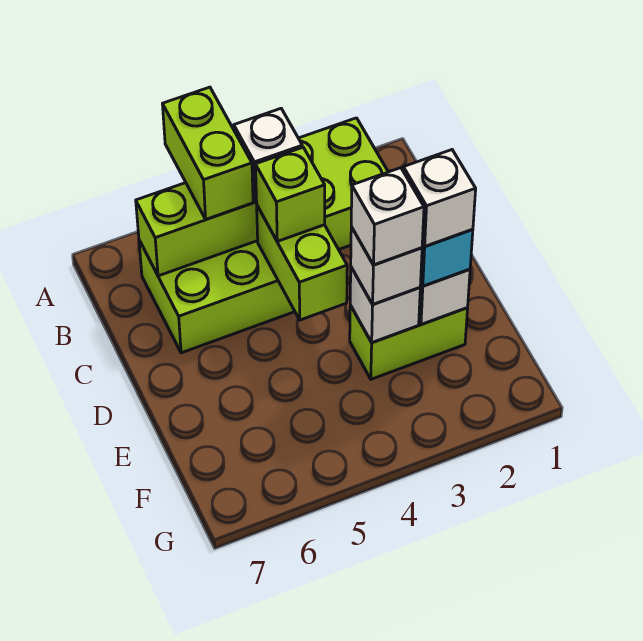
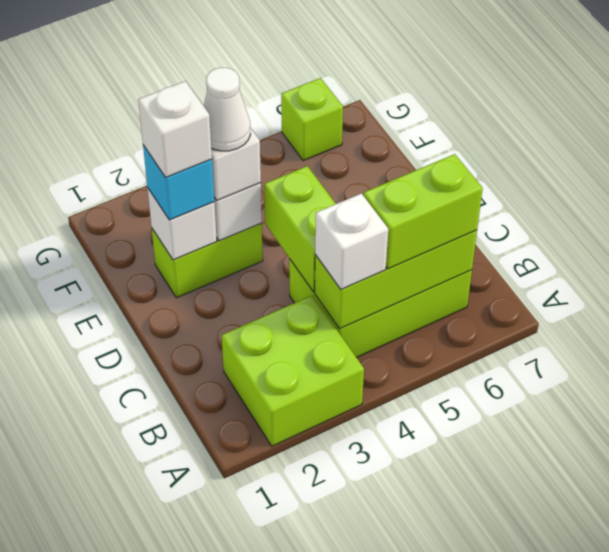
lime 1x2 brick [163,87,253,219] -> lime 1x2 brick turned to [364,154,483,269]
lime 1x1 brick [255,147,325,241] -> lime 1x1 brick moved to [281,78,343,161]
white 1x1 brick [351,168,424,265] -> white 1x1 cone [204,68,250,151]

